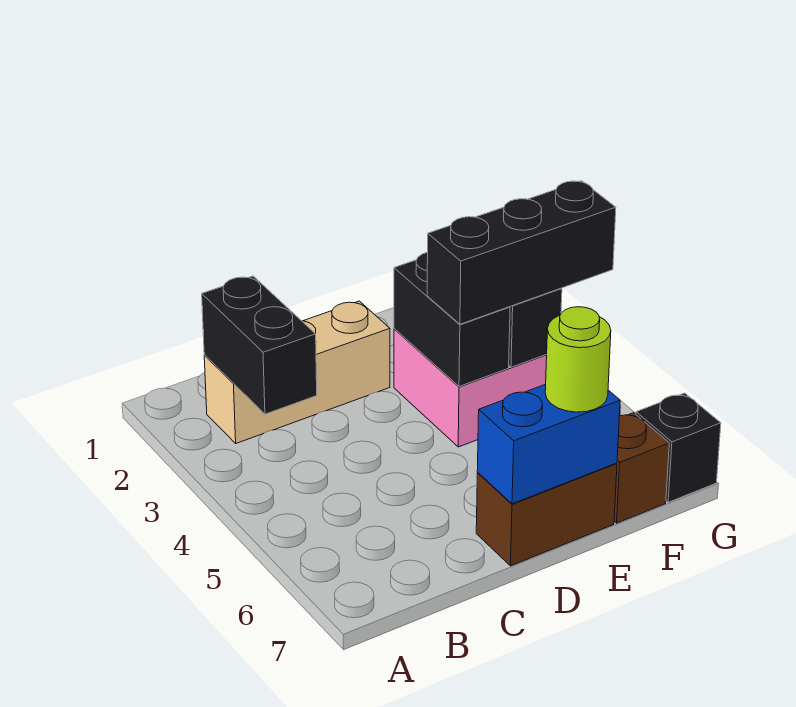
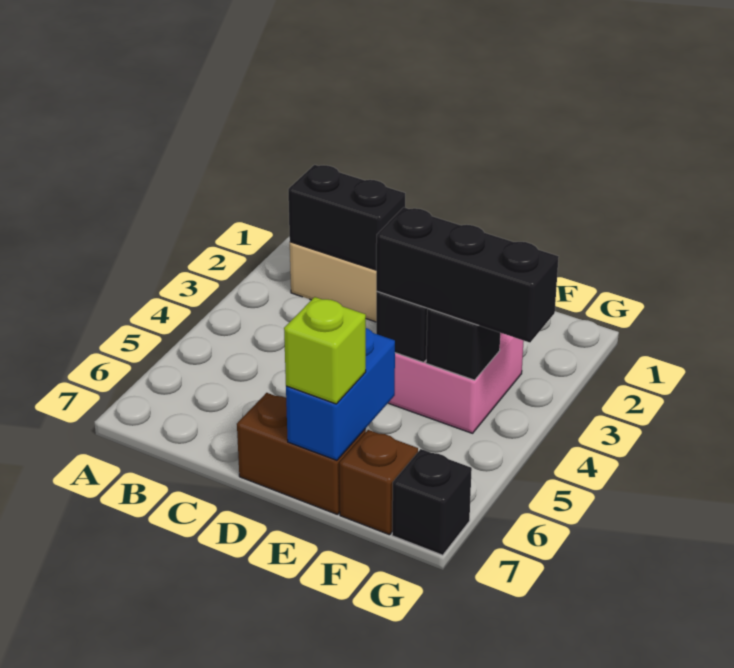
black 1x2 brick [202,276,317,414] -> black 1x2 brick turned to [288,165,405,270]
blue 1x2 brick [477,384,620,504] -> blue 1x2 brick turned to [286,328,395,460]
lime 1x1 round brick [545,307,611,412] -> lime 1x1 brick [284,297,366,404]

